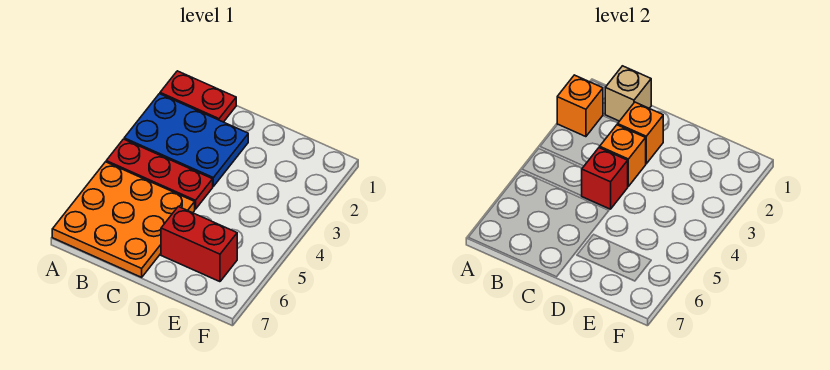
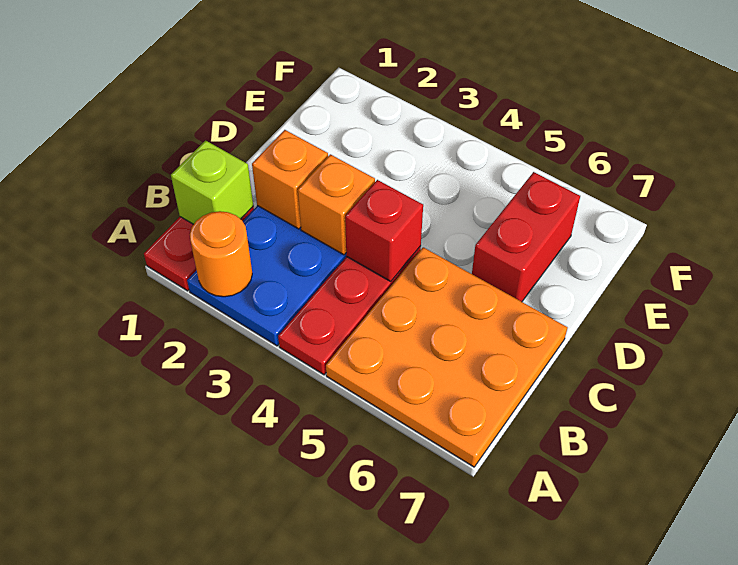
orange 1x1 brick [557,75,603,137] -> orange 1x1 round brick [190,211,252,297]
tan 1x1 brick [605,66,651,121] -> lime 1x1 brick [171,141,253,224]

